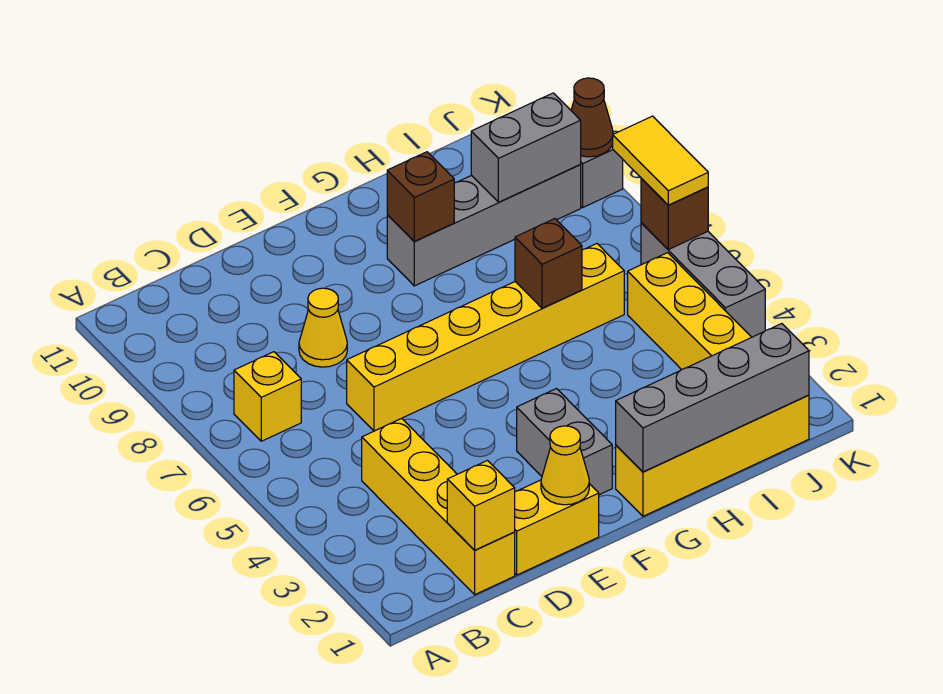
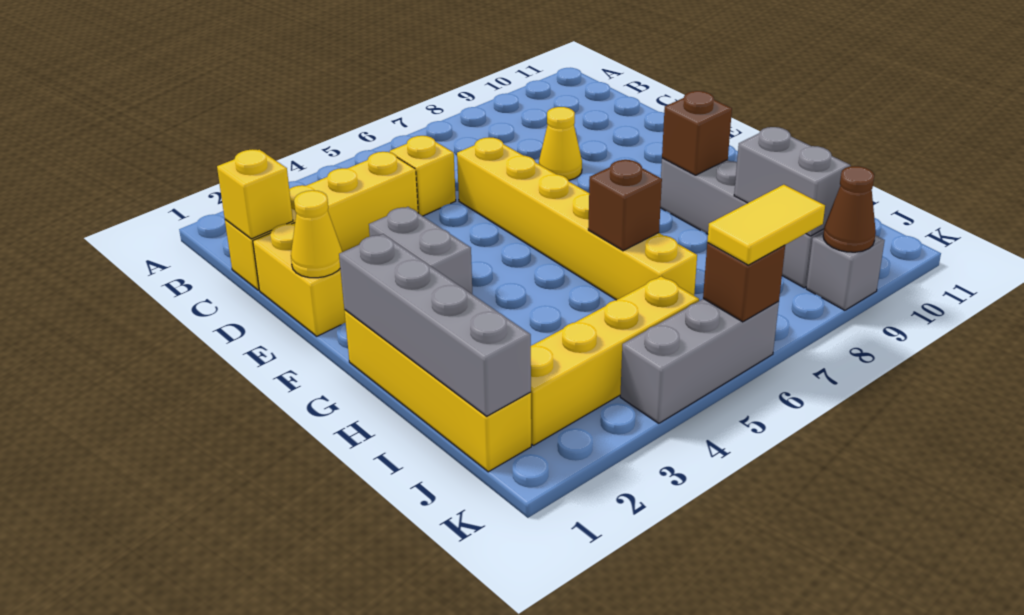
yellow 1x1 brick [234,352,301,441] -> yellow 1x1 brick moved to [390,136,456,216]
grey 1x2 brick [517,389,612,495] -> grey 1x2 brick turned to [369,207,473,295]

